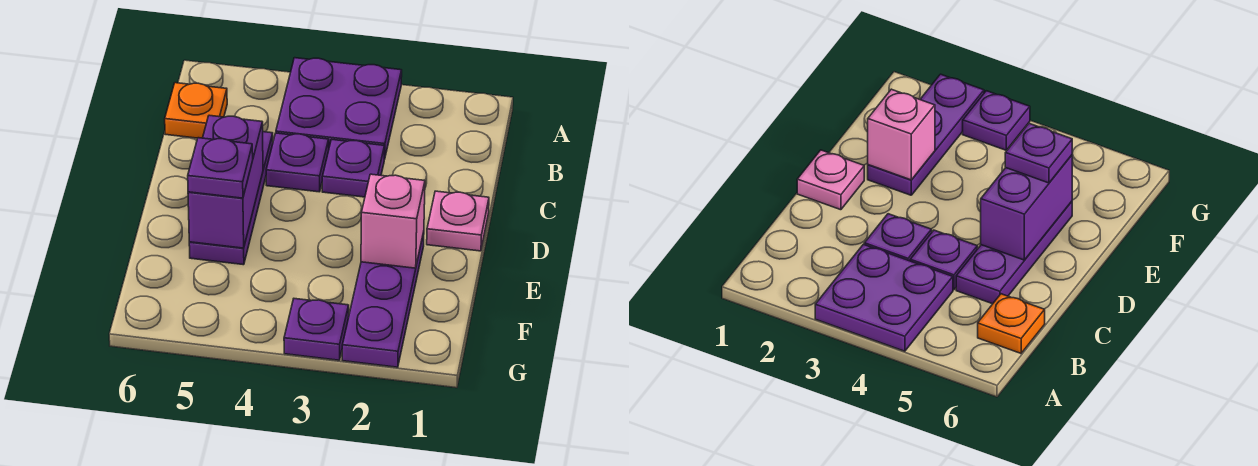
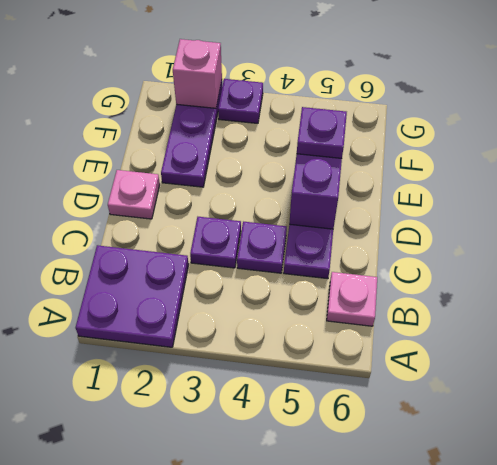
purple 2x2 plate [276,58,402,159] -> purple 2x2 plate moved to [75,245,189,347]
orange 1x1 plate [165,83,227,138] -> pink 1x1 plate [327,272,377,326]
pink 1x1 brick [361,174,425,268] -> pink 1x1 brick moved to [173,39,222,108]

